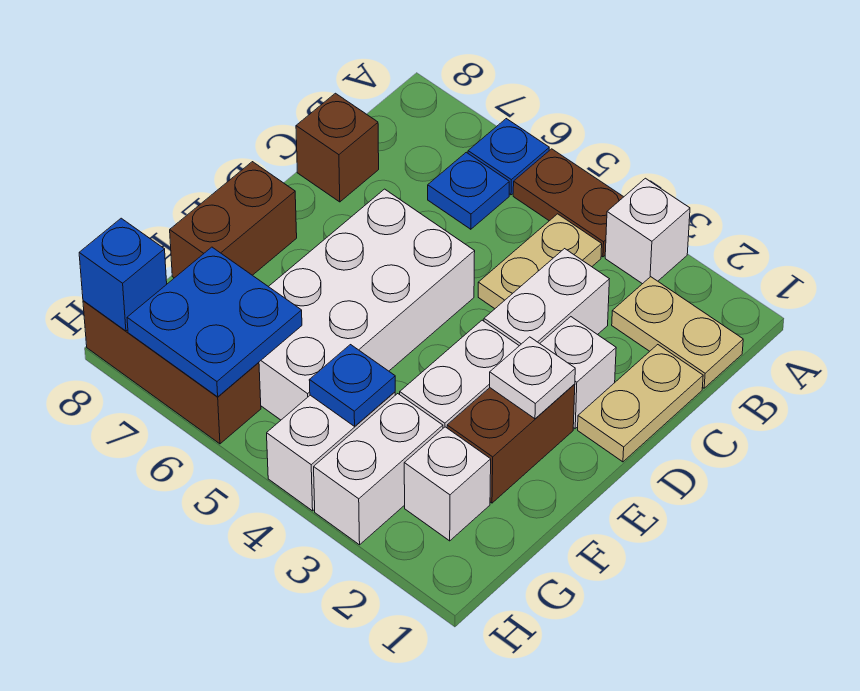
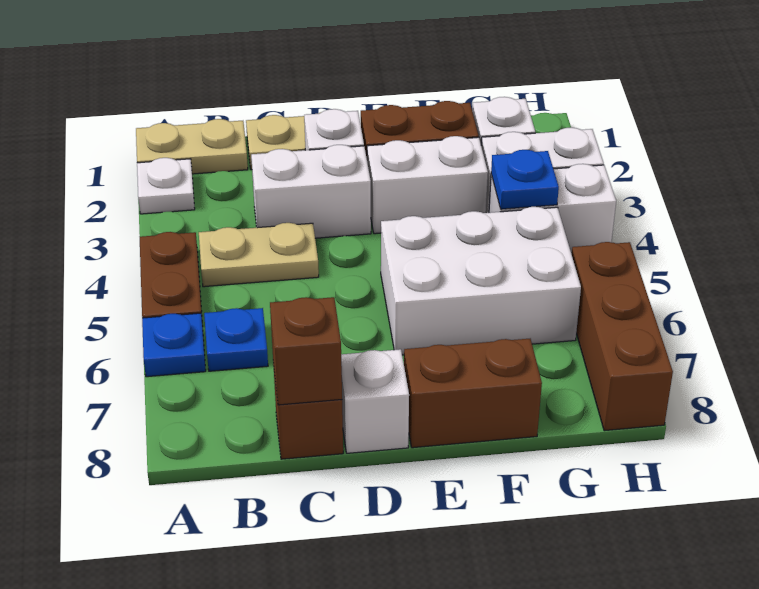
white 1x1 brick [605,178,690,284] -> white 1x1 brick moved to [341,349,409,453]
tan 1x2 plate [612,277,743,388] -> tan 1x2 plate turned to [136,119,248,174]
none -> brown 1x1 brick [270,297,342,405]
white 2x4 brick [259,189,475,420] -> white 2x3 brick [381,207,581,355]
white 1x1 plate [490,337,575,419] -> white 1x1 plate moved to [137,158,195,214]
blue 2x2 plate [127,247,302,397] -> none
blue 1x1 brick [79,218,167,331] -> none

